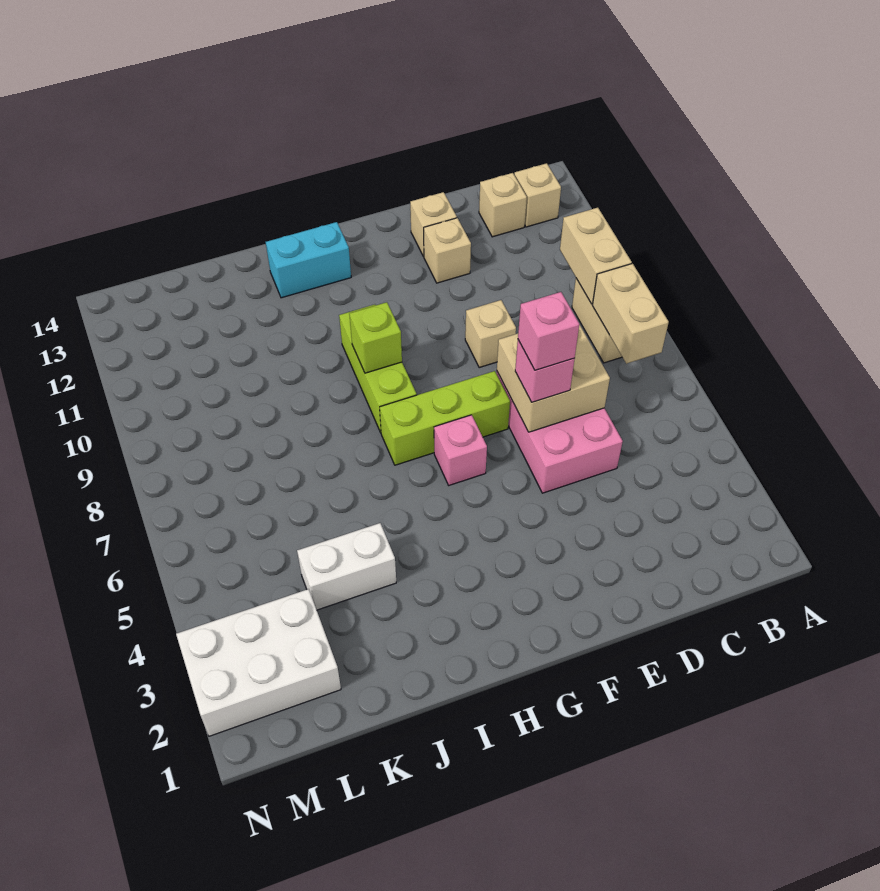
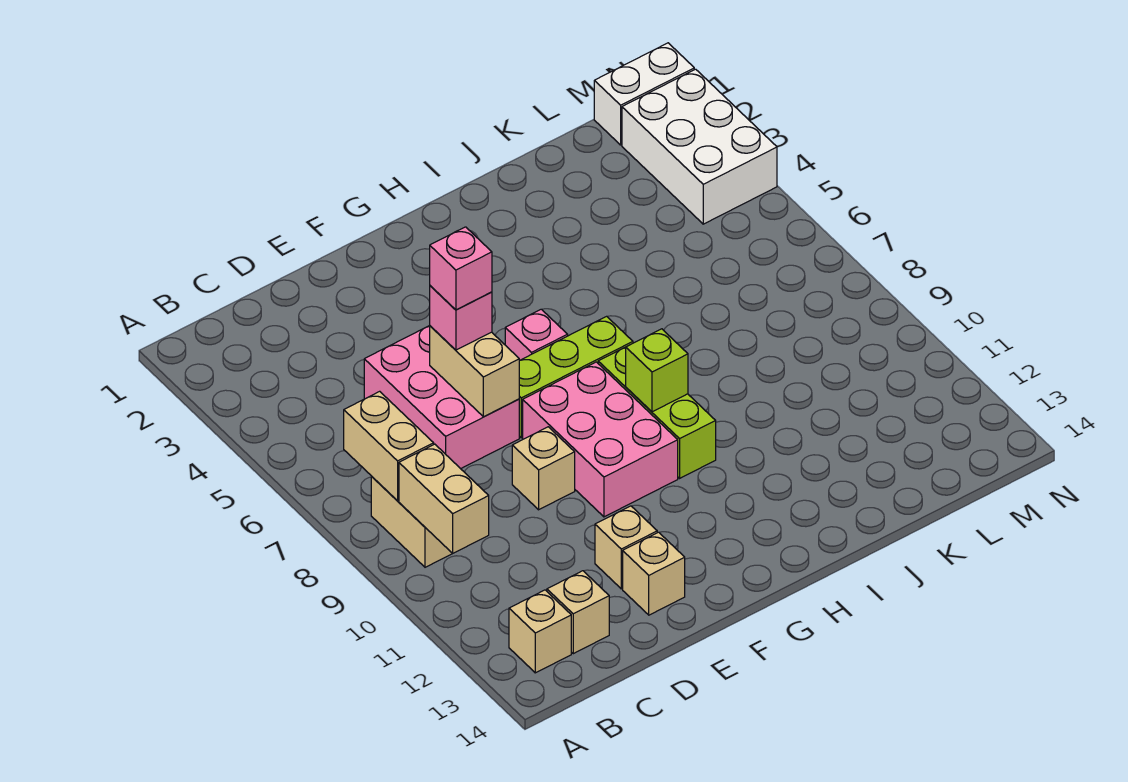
tan 2x2 brick [497,325,610,432] -> tan 1x2 brick [430,326,519,417]
none -> pink 2x3 brick [523,362,678,517]
cyan 1x2 brick [266,222,351,298] -> none
white 1x2 brick [297,523,396,610] -> white 1x2 brick moved to [594,43,694,145]
white 2x3 brick [176,589,341,736] -> white 2x3 brick turned to [622,69,777,224]

